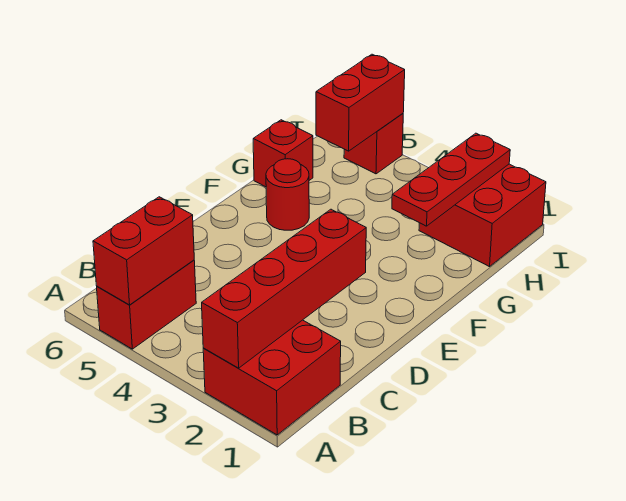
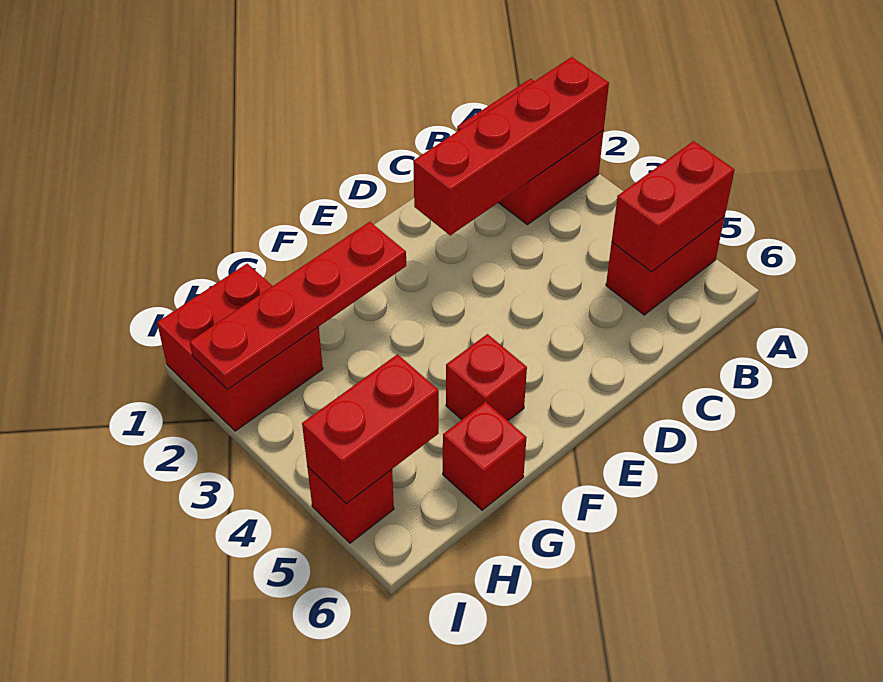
red 1x1 round brick [266,159,309,230] -> red 1x1 brick [446,334,527,421]
red 1x3 plate [392,133,510,226] -> red 1x4 plate [190,222,406,389]

